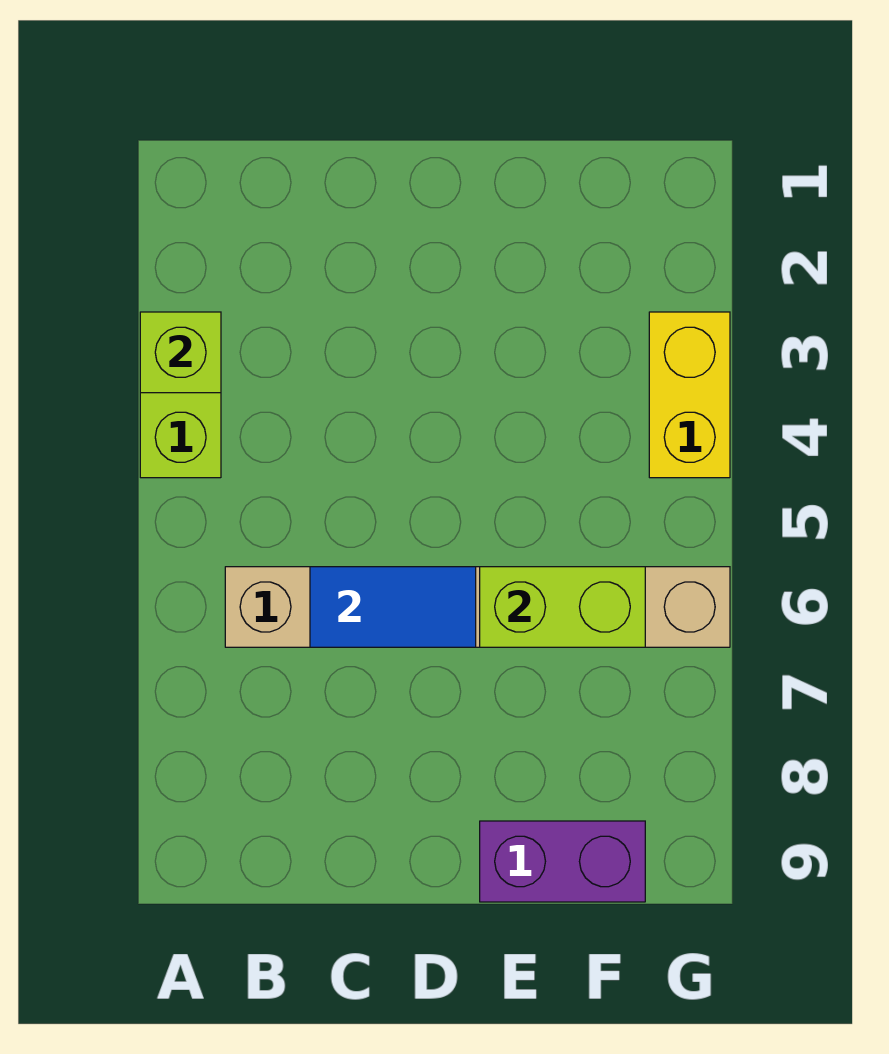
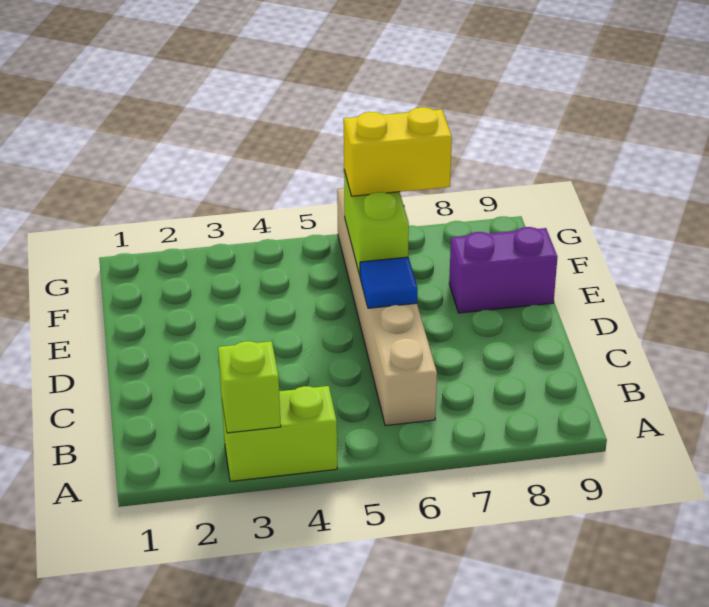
blue 1x2 tile [310,567,476,647] -> blue 1x1 tile [360,257,417,308]
purple 1x2 brick [480,821,645,902] -> purple 1x2 brick turned to [449,227,557,313]
yellow 1x2 brick [649,312,730,478] -> yellow 1x2 brick moved to [344,107,452,196]

